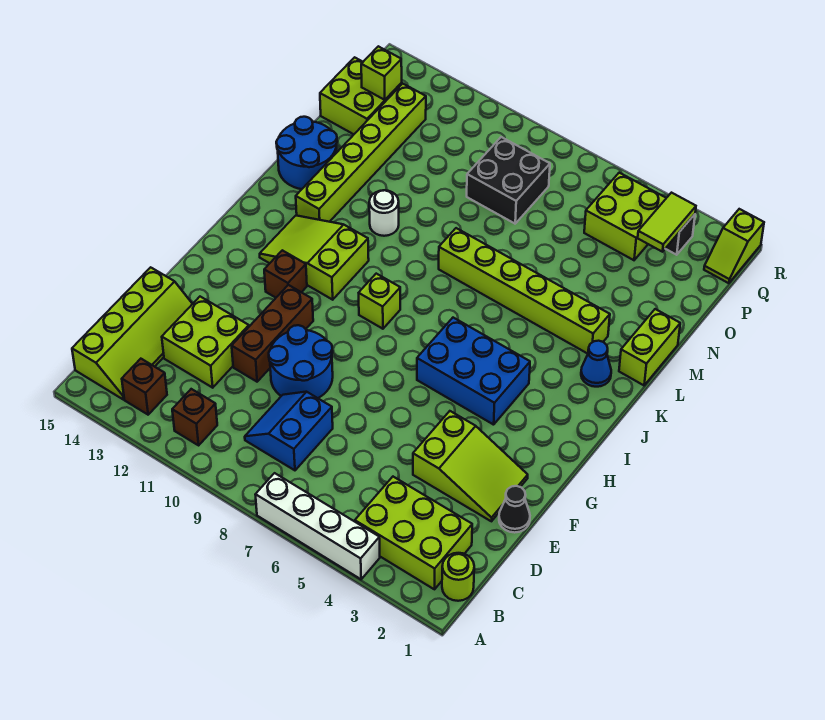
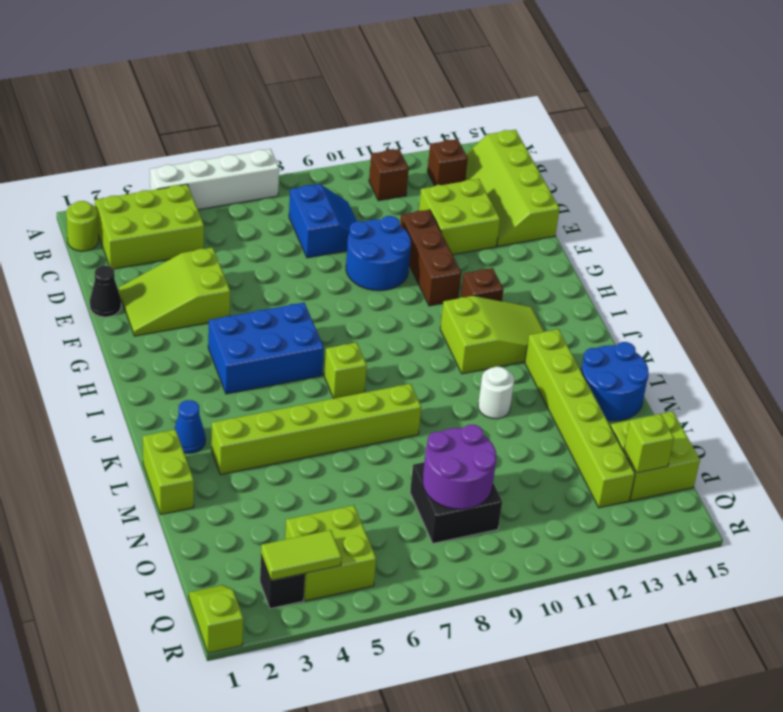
lime 1x1 brick [359,274,400,329] -> lime 1x1 brick moved to [324,342,367,398]
none -> purple 2x2 round brick [422,425,496,509]
lime 1x2 tile [638,193,696,252] -> lime 1x2 tile turned to [261,530,342,581]

